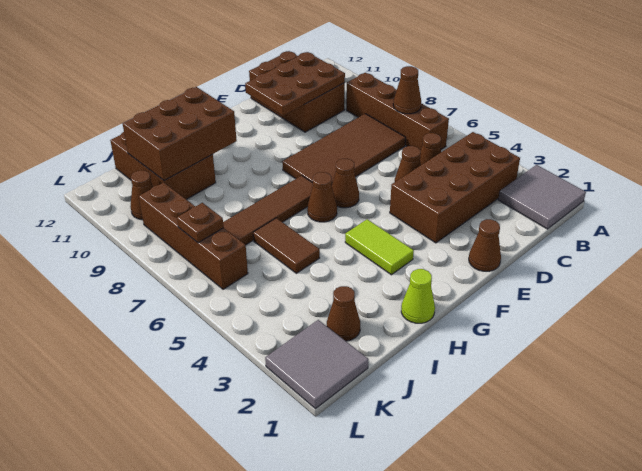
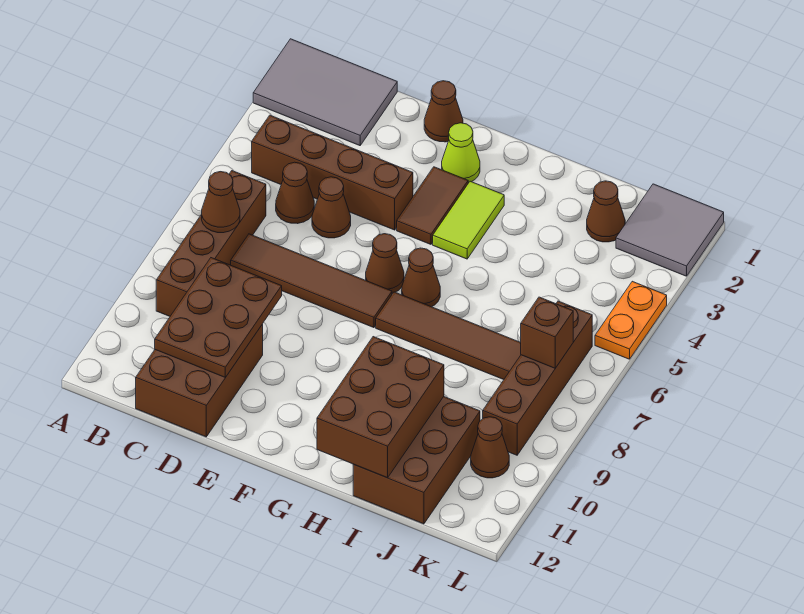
grey 2x2 tile [498,165,586,229] -> grey 2x3 tile [253,39,397,146]
brown 2x4 brick [390,132,520,243] -> brown 1x4 brick [252,115,413,230]
brown 2x4 tile [282,114,406,185] -> brown 1x4 tile [231,234,392,328]
brown 2x3 plate [245,52,345,116] -> brown 2x3 plate turned to [155,258,282,377]
lime 1x1 cone [401,269,435,323] -> lime 1x1 cone moved to [442,123,480,183]
brown 2x3 brick [123,87,237,181] -> brown 2x3 brick turned to [317,337,444,478]
brown 1x2 tile [253,218,320,273] -> brown 1x2 tile moved to [397,167,468,244]
brown 1x1 plate [177,203,224,243] -> brown 1x1 brick [521,297,573,368]
none -> orange 1x2 plate [595,281,667,359]

